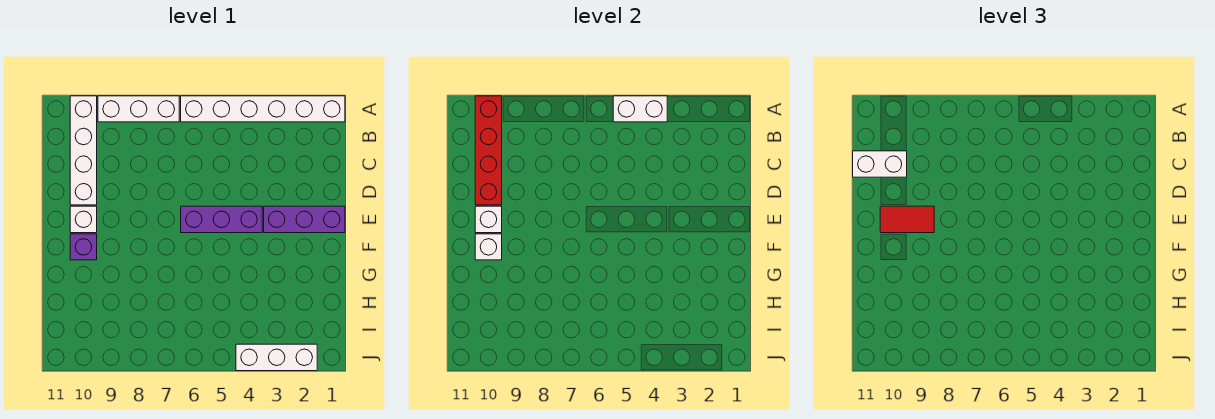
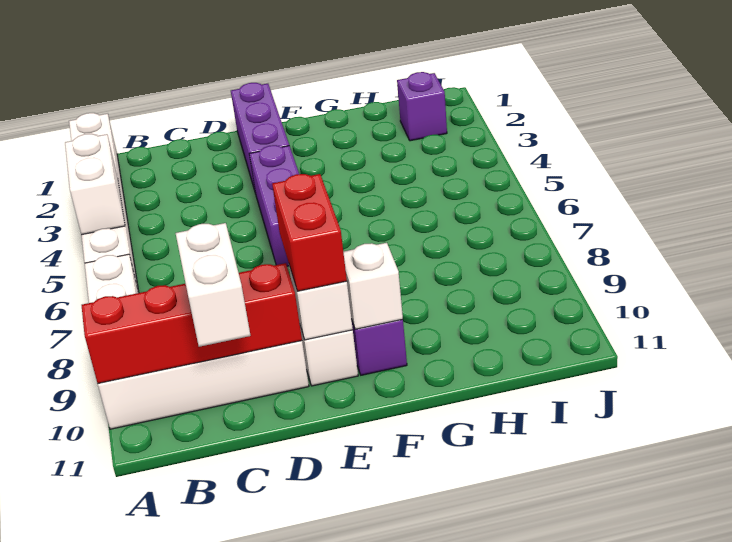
red 1x2 tile [880,206,934,233] -> red 1x2 brick [272,174,347,291]
none -> purple 1x1 brick [397,72,447,141]
white 1x3 brick [236,344,317,371] -> none

